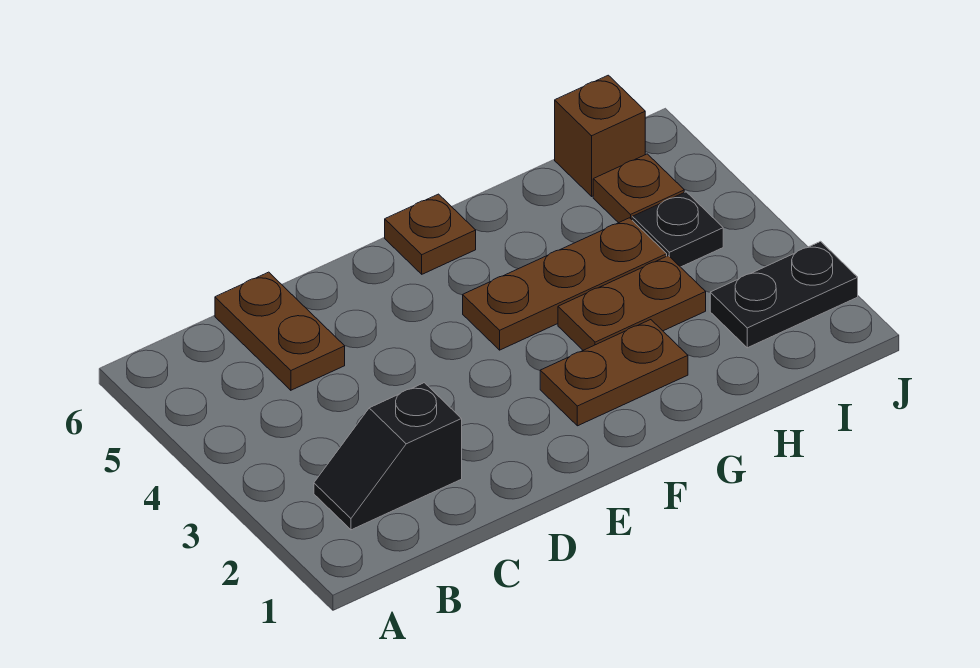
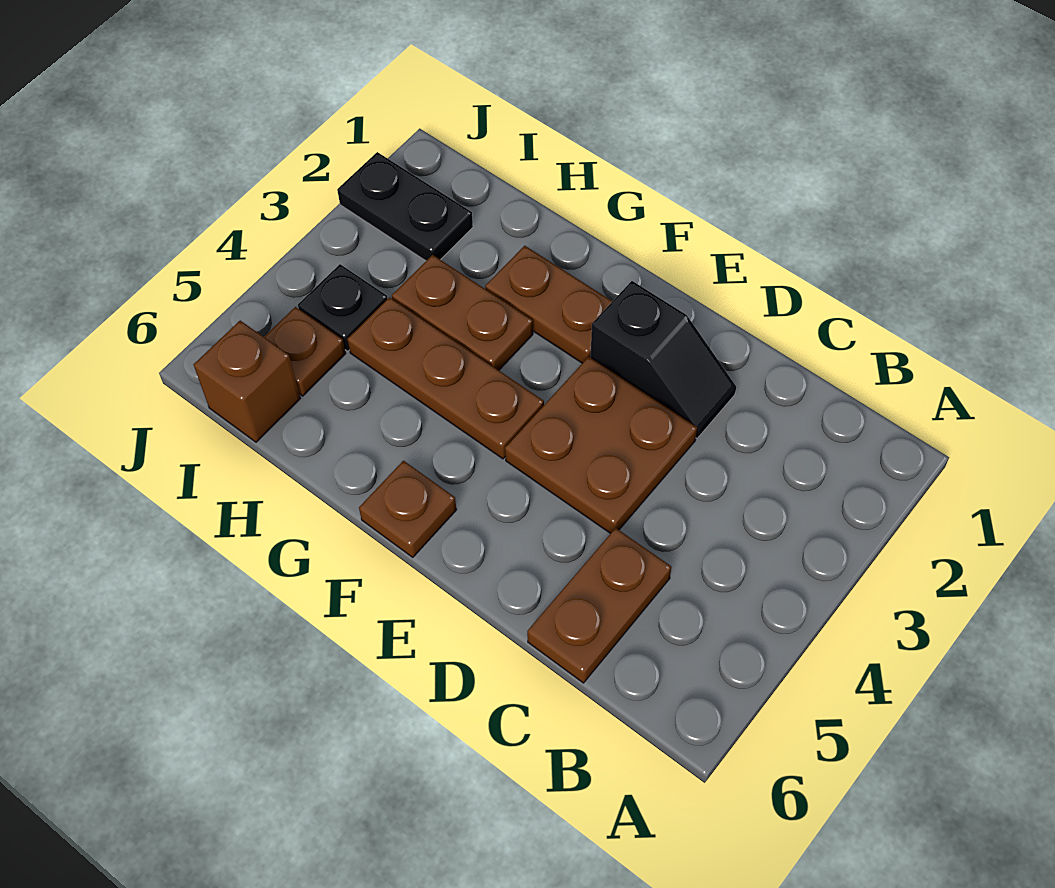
black 1x2 slope [314,383,462,530] -> black 1x2 slope moved to [591,281,736,438]
none -> brown 2x2 plate [505,357,697,534]

